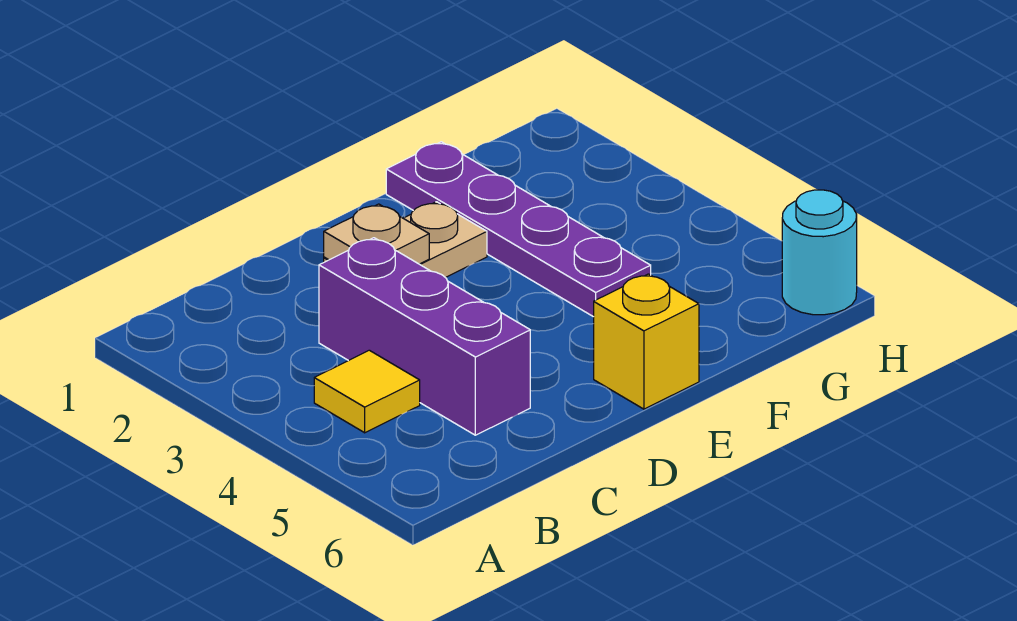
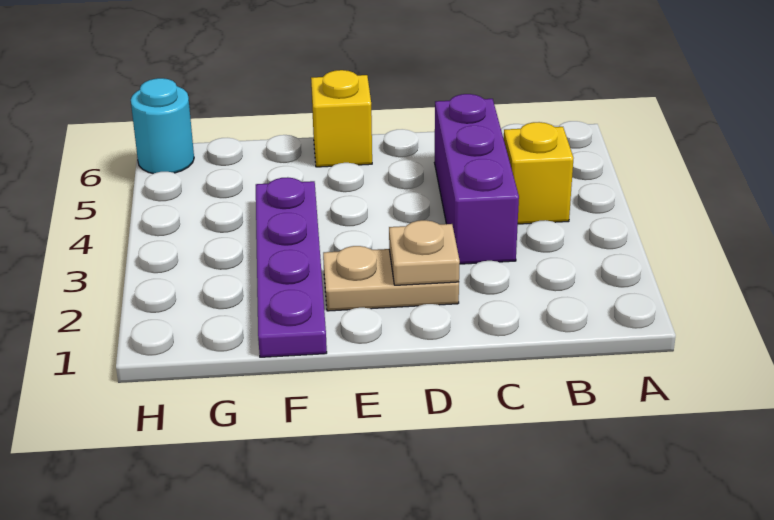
yellow 1x1 tile [314,350,420,433] -> yellow 1x1 brick [504,122,574,224]

